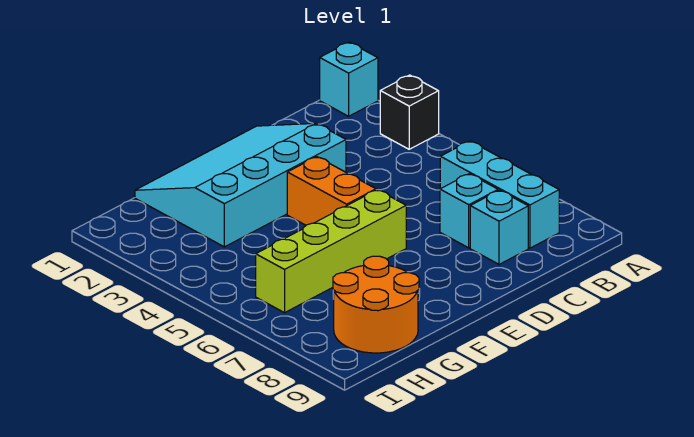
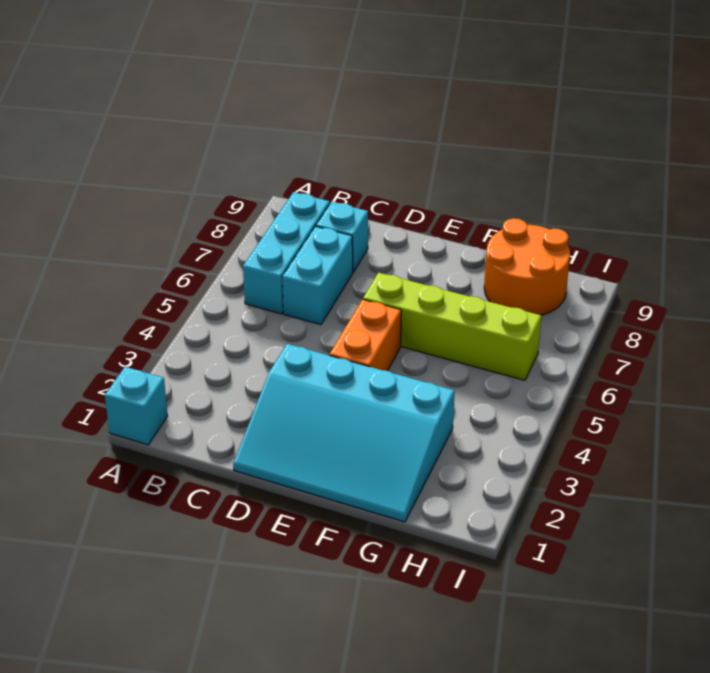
black 1x1 brick [380,75,439,149] -> none
cyan 1x1 brick [440,174,498,248] -> cyan 1x2 brick [282,226,353,325]

